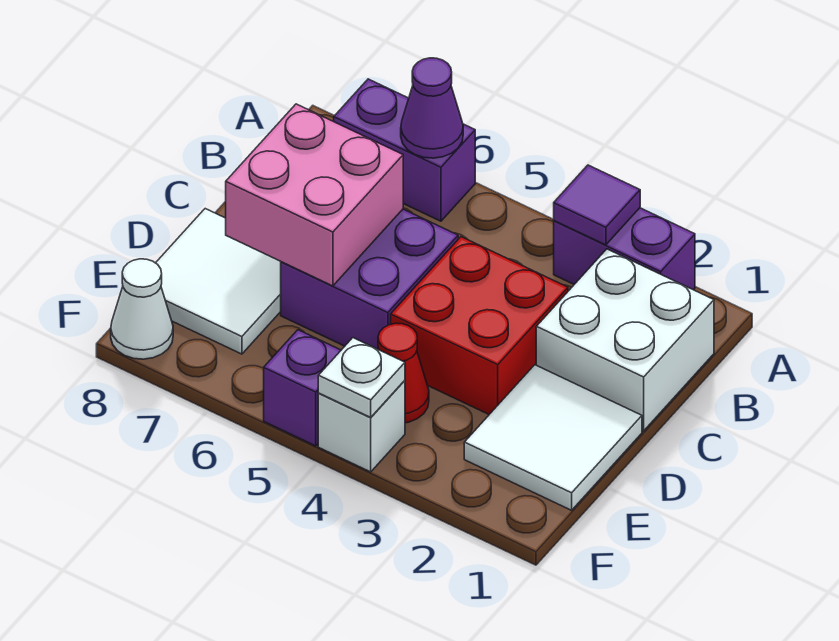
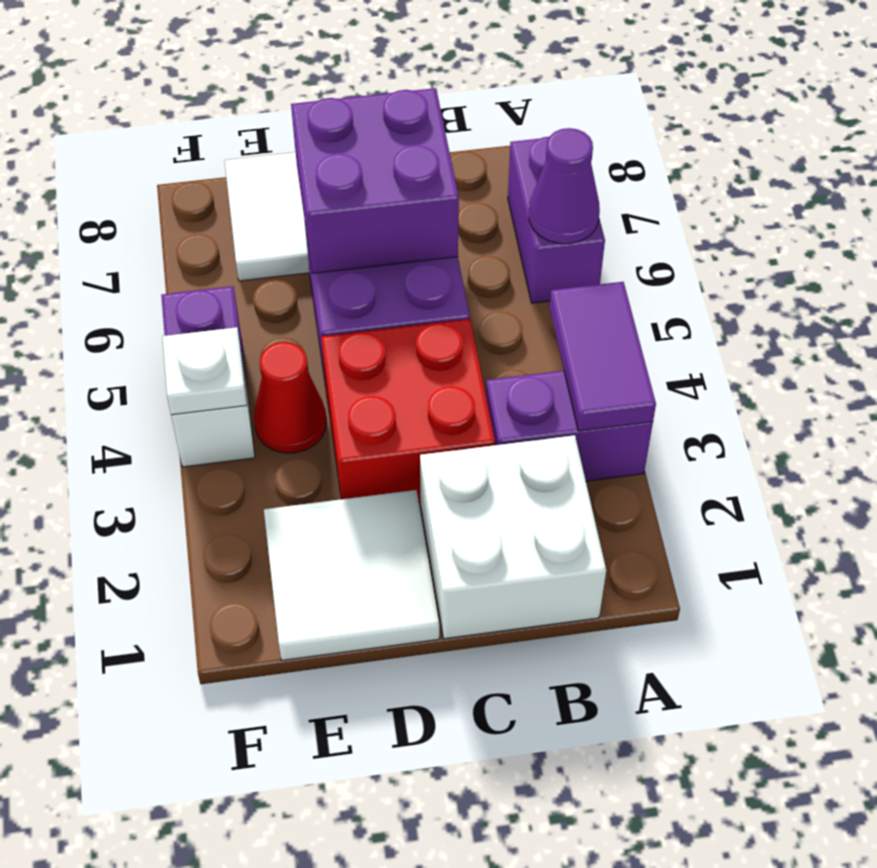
purple 1x2 brick [554,208,695,290] -> purple 1x2 brick turned to [486,371,653,481]
purple 1x1 tile [554,165,640,245] -> purple 1x2 tile [550,282,656,431]
pink 2x2 brick [226,104,403,286] -> purple 2x2 brick [291,88,459,273]
white 1x1 cone [111,259,173,359] -> none

